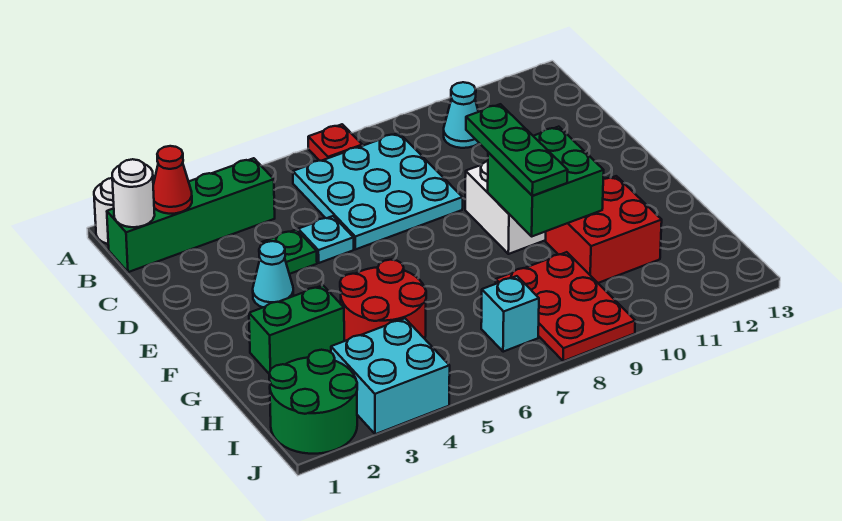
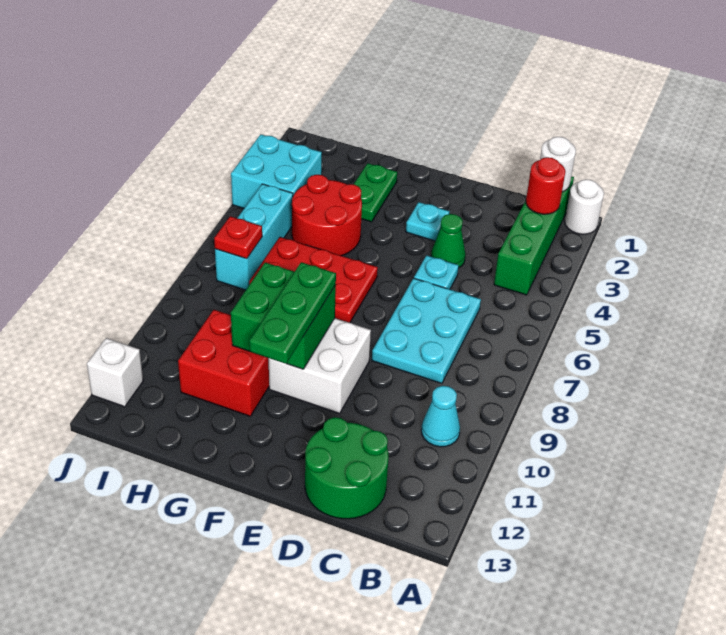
red 1x1 plate [308,124,362,161] -> red 1x1 plate moved to [214,216,262,259]
red 1x1 cone [153,146,192,214] -> red 1x1 round brick [526,157,566,214]
cyan 3x3 plate [293,133,463,249] -> cyan 2x3 plate [372,278,481,384]
green 1x1 plate [261,229,317,274] -> green 1x1 cone [431,214,466,268]
cyan 1x1 cone [253,241,294,307] -> cyan 1x1 plate [406,202,450,241]
green 1x3 plate [466,104,568,196] -> green 1x3 plate turned to [249,262,336,364]
green 1x2 brick [249,285,344,373] -> green 1x2 plate [354,163,397,222]
red 2x3 plate [496,252,635,361] -> red 2x3 plate moved to [249,237,378,323]
green 2x2 round brick [269,350,357,454] -> green 2x2 round brick moved to [305,417,389,519]
cyan 1x1 brick [481,276,539,352] -> cyan 1x3 brick [215,184,293,290]
none -> white 1x1 brick [87,338,143,407]

